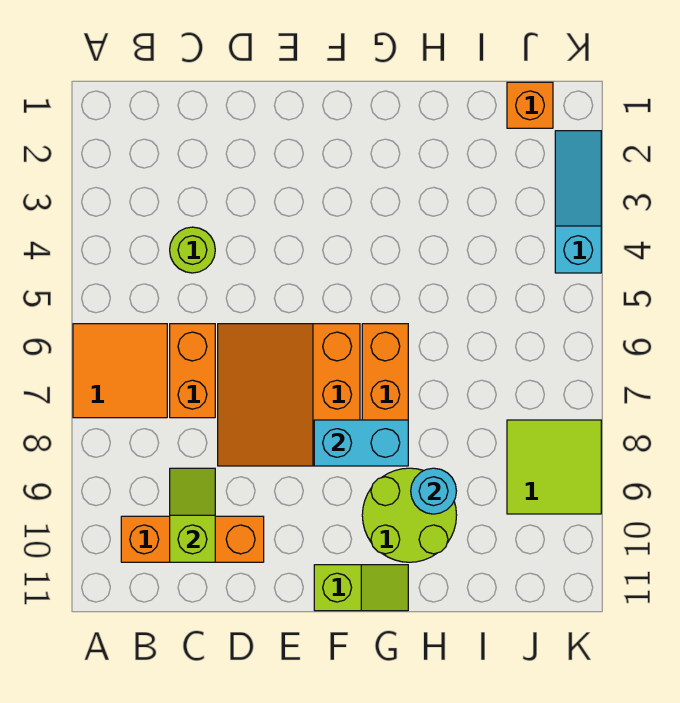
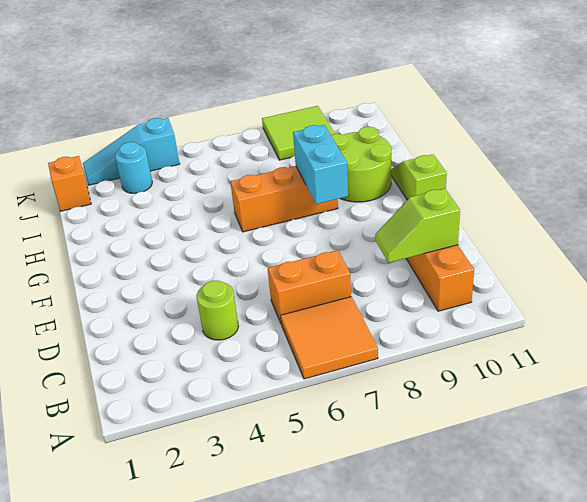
orange 3x3 slope [218,324,360,466] -> none
cyan 1x1 round brick [411,468,456,514] -> cyan 1x1 round brick moved to [115,142,152,194]

